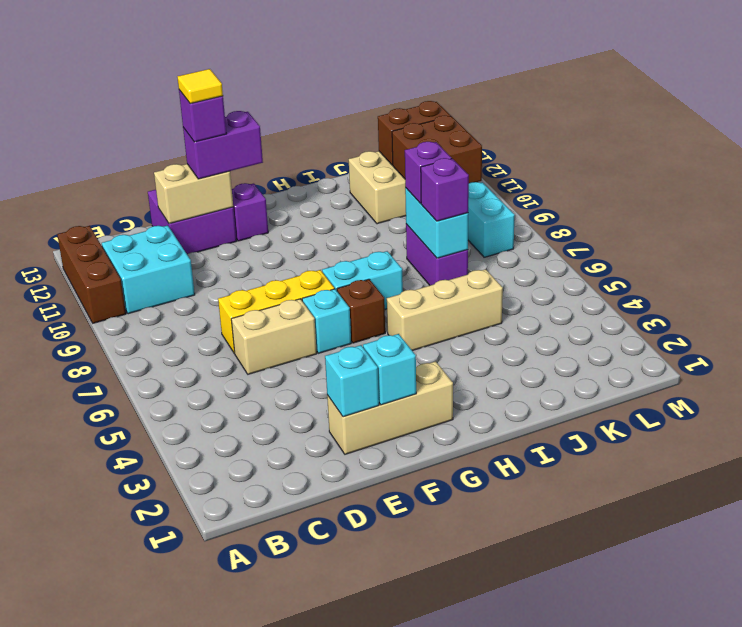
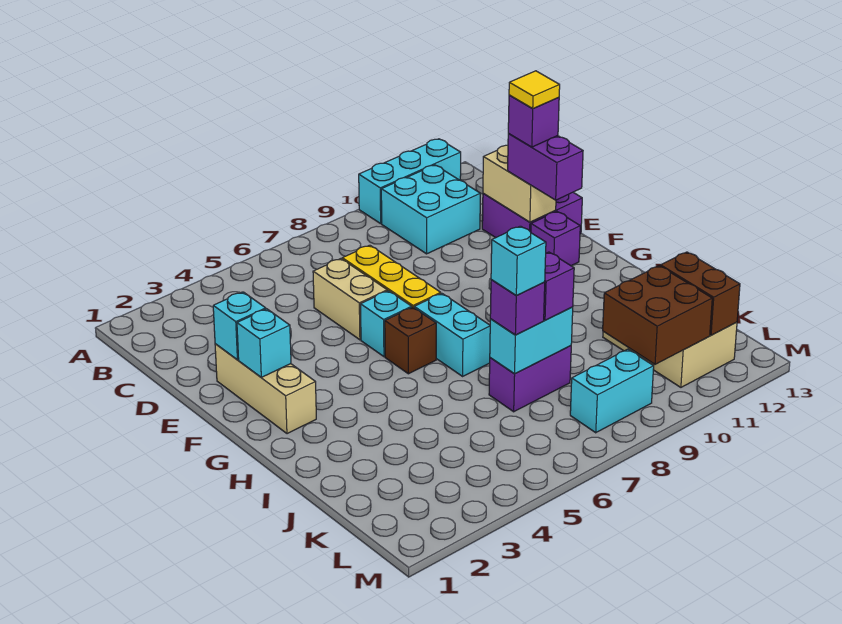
brown 1x3 brick [57,226,126,323] -> cyan 1x3 brick [359,139,461,224]
tan 1x3 brick [387,269,503,351] -> none
none -> cyan 1x1 brick [491,226,546,295]

